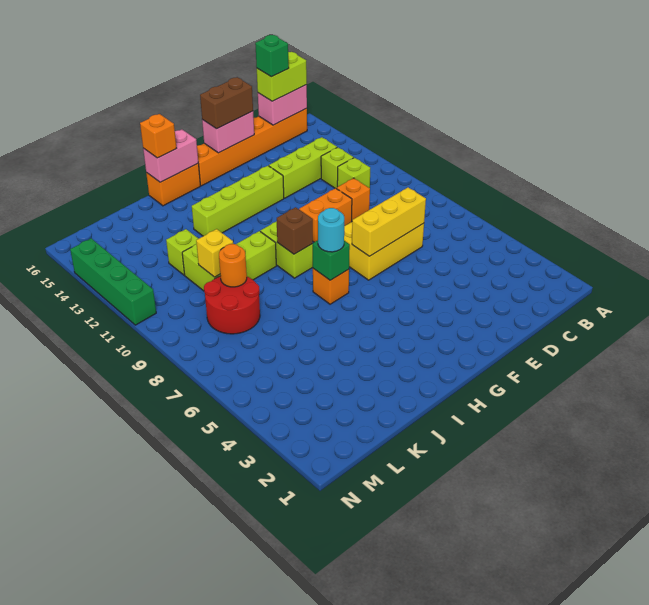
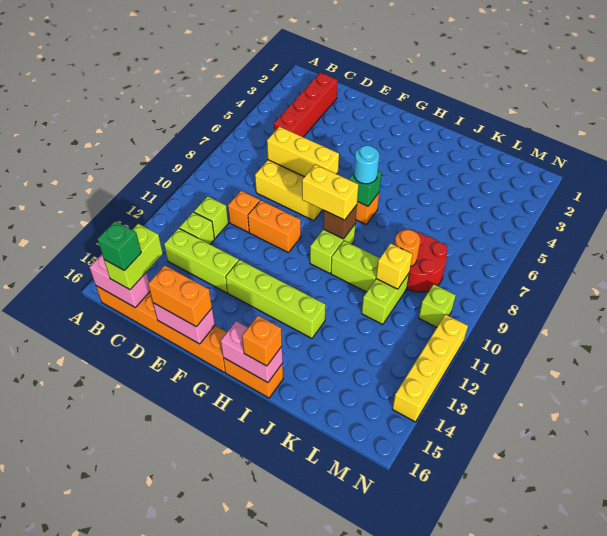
lime 1x2 brick [257,52,307,101] -> lime 1x2 brick turned to [104,224,163,290]
none -> red 1x4 brick [274,73,337,137]
brown 1x2 brick [200,77,253,129] -> orange 1x2 brick [148,265,212,327]
none -> yellow 1x2 brick [302,164,359,220]
lime 1x1 brick [166,229,199,275] -> lime 1x1 brick moved to [419,284,456,327]
green 1x4 brick [70,238,156,325] -> yellow 1x4 brick [392,314,468,422]

